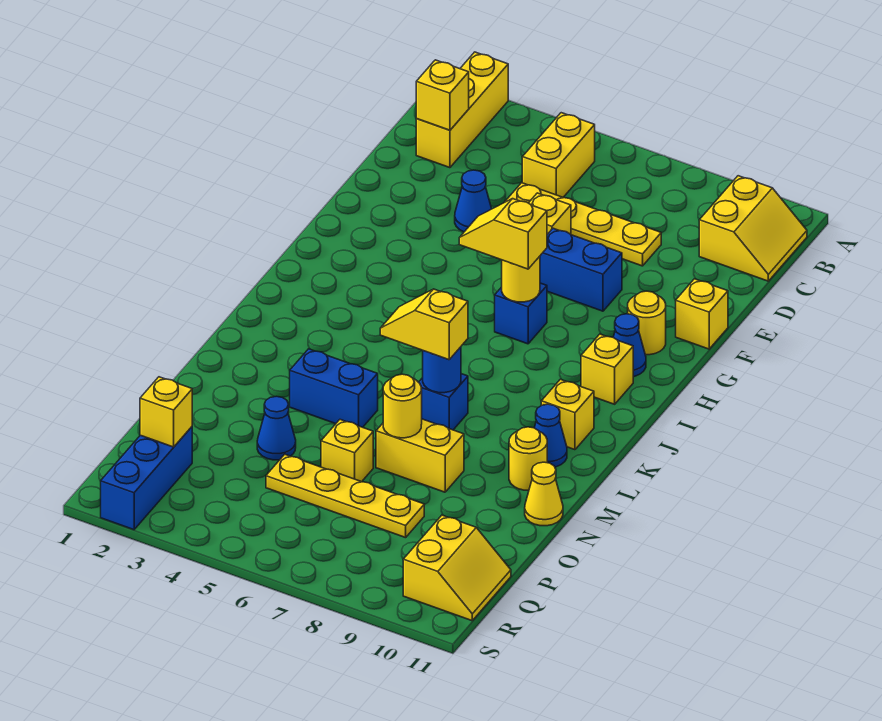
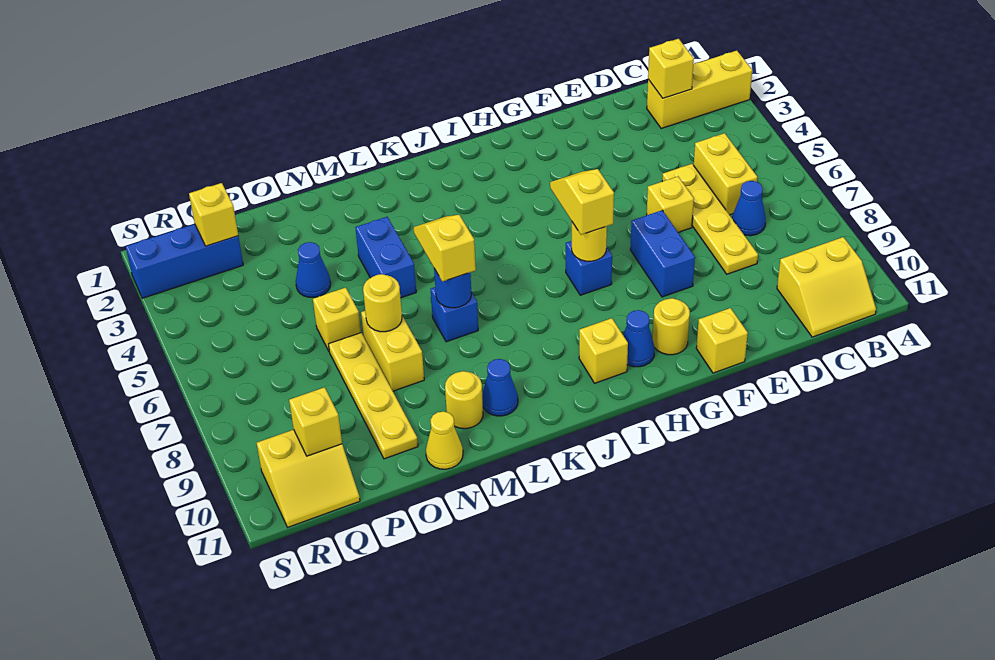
yellow 1x2 brick [522,113,595,197] -> yellow 1x2 brick turned to [694,133,757,215]
blue 1x1 cone [455,170,492,232] -> blue 1x1 cone moved to [732,181,766,236]
yellow 1x1 brick [541,379,594,450] -> yellow 1x1 brick moved to [289,387,342,456]
yellow 1x4 plate [266,454,424,538] -> yellow 1x4 plate moved to [329,333,418,459]

